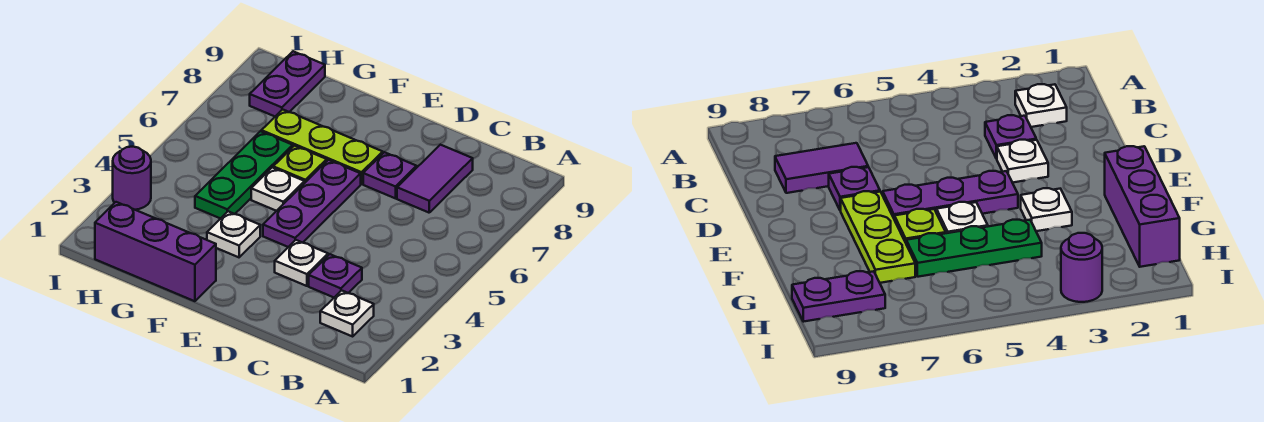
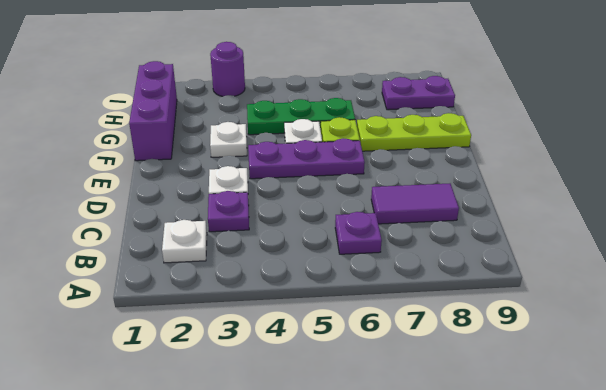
purple 1x1 plate [363,152,417,198] -> purple 1x1 plate moved to [335,212,382,254]
lime 1x3 plate [261,109,383,184] -> lime 1x3 plate turned to [357,113,471,151]

